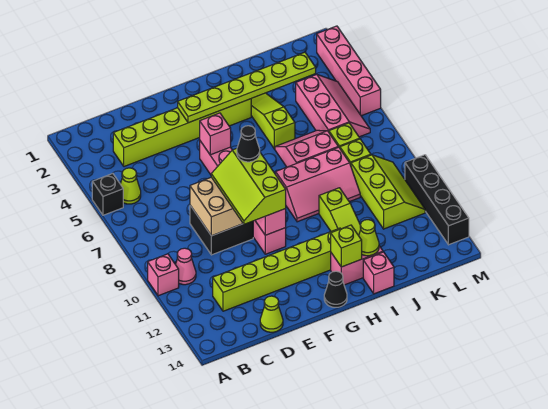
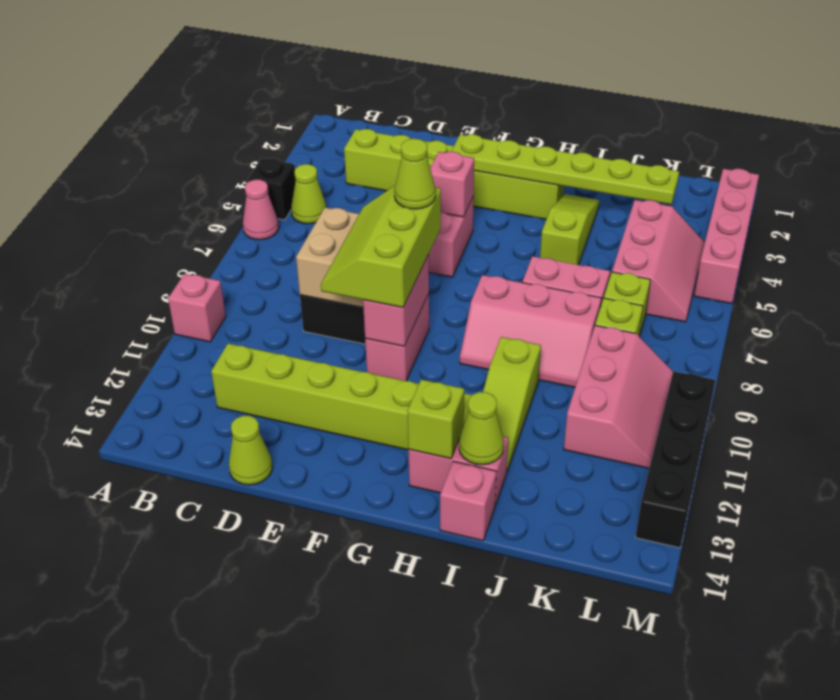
pink 1x1 cone [175,248,196,285] -> pink 1x1 cone moved to [243,180,279,240]
black 1x1 cone [237,126,260,162] -> lime 1x1 cone [394,139,436,209]
black 1x1 cone [324,271,347,307] -> none
lime 2x3 slope [351,155,425,229] -> pink 2x3 slope [564,325,673,468]

